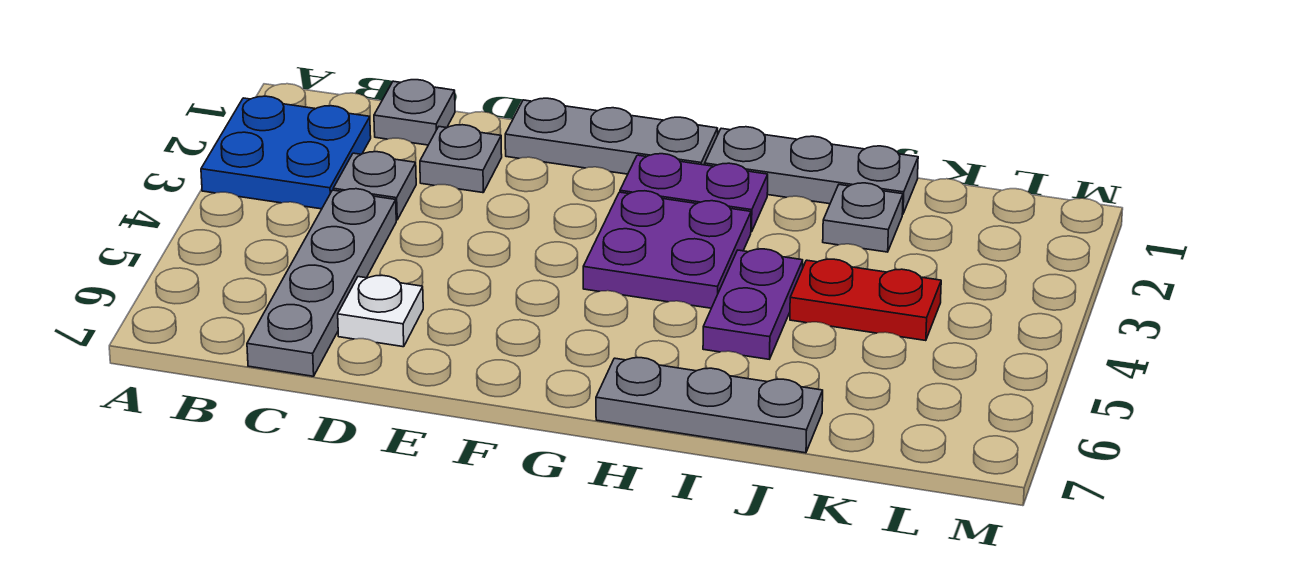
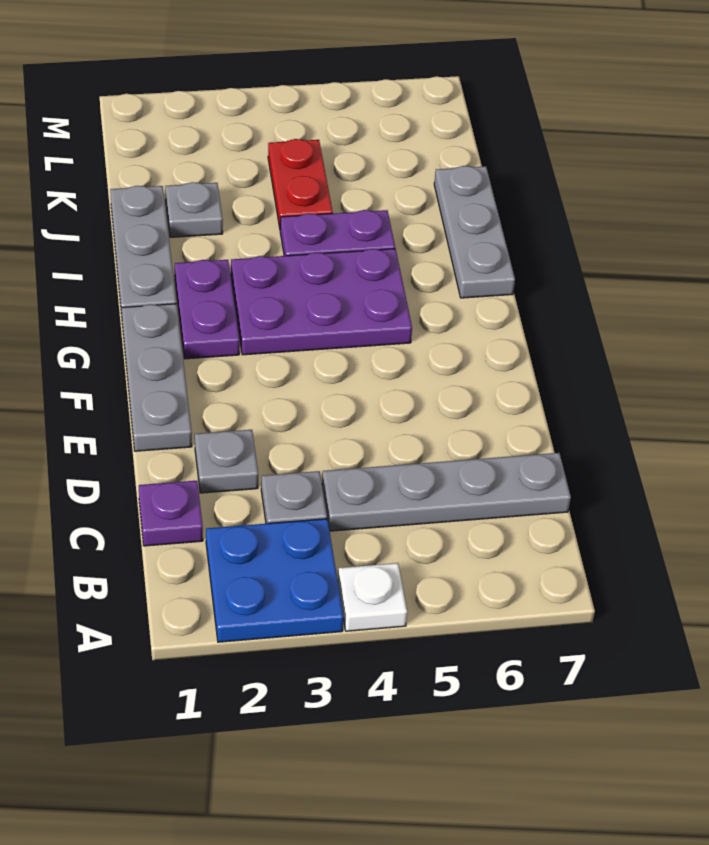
grey 1x1 plate [374,80,455,145] -> purple 1x1 plate [139,481,203,546]
white 1x1 plate [338,275,423,347] -> white 1x1 plate moved to [338,563,407,631]
purple 2x2 plate [583,191,751,308] -> purple 2x3 plate [231,249,412,355]

